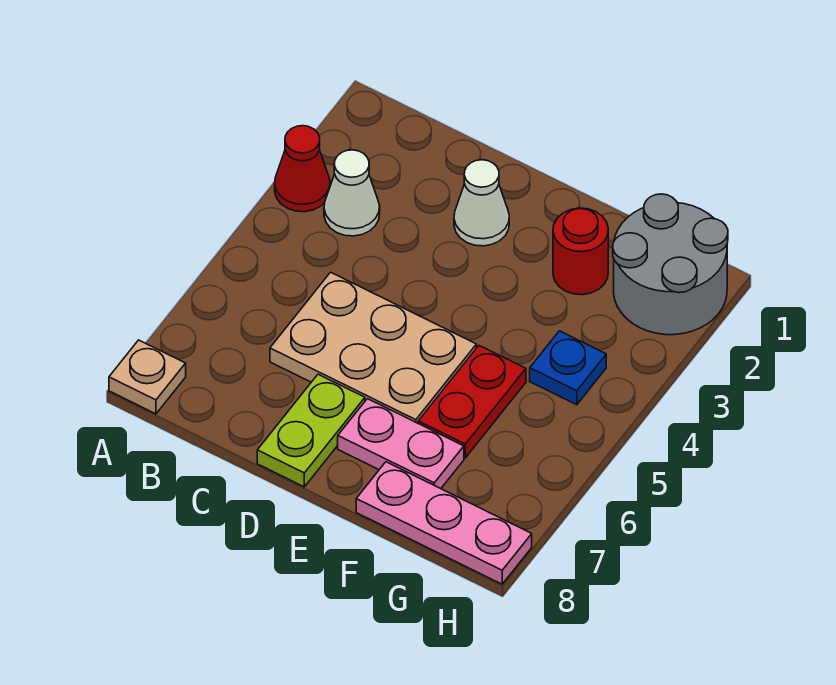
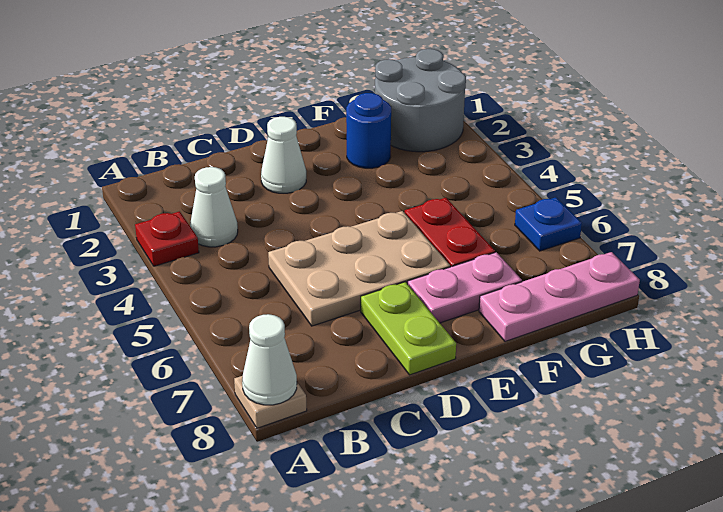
red 1x1 cone [275,126,330,212] -> red 1x1 plate [135,211,199,266]
none -> white 1x1 cone [242,314,297,405]
red 1x1 round brick [553,208,608,295] -> blue 1x1 round brick [346,93,391,168]
blue 1x1 plate [530,331,606,405] -> blue 1x1 plate moved to [515,197,582,251]

